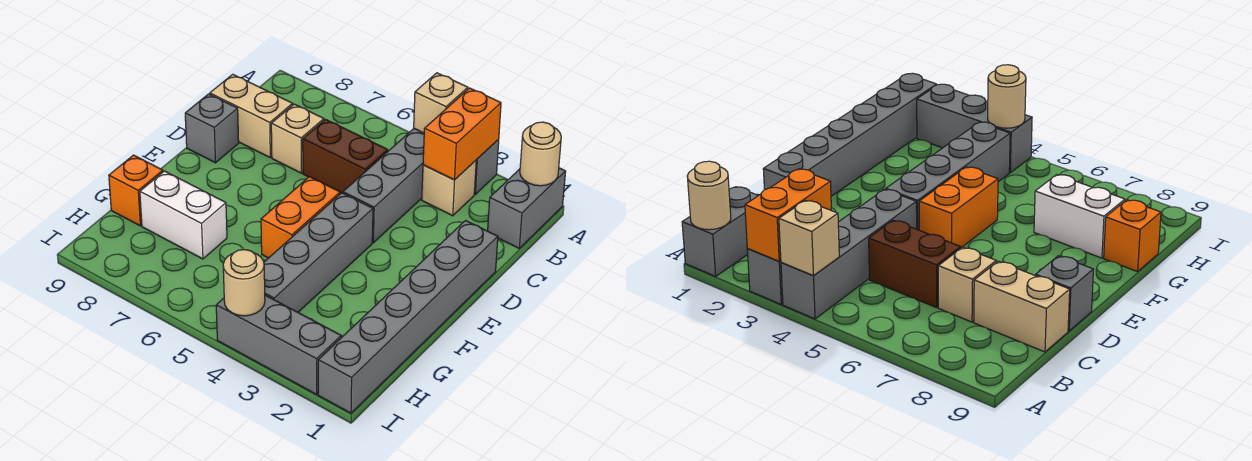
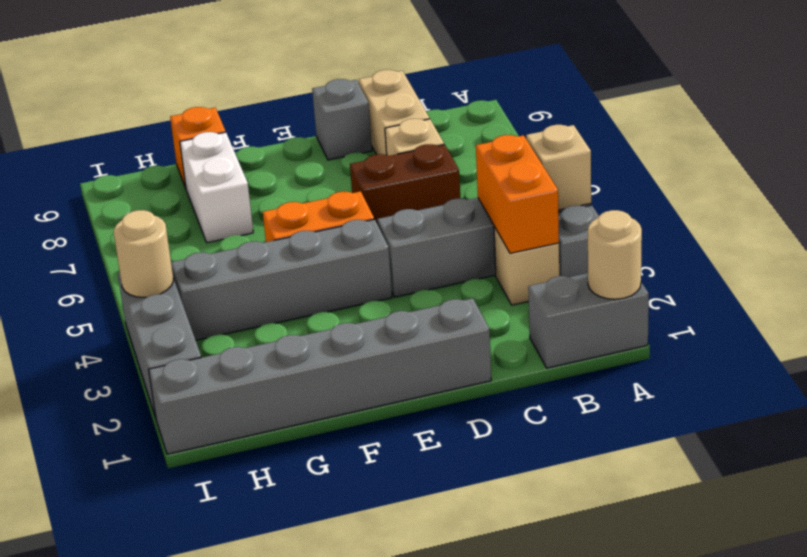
orange 1x2 brick [423,88,501,180] -> orange 1x2 brick turned to [476,135,559,253]
brown 1x2 brick [303,119,388,193] -> brown 1x2 brick turned to [350,144,460,224]

